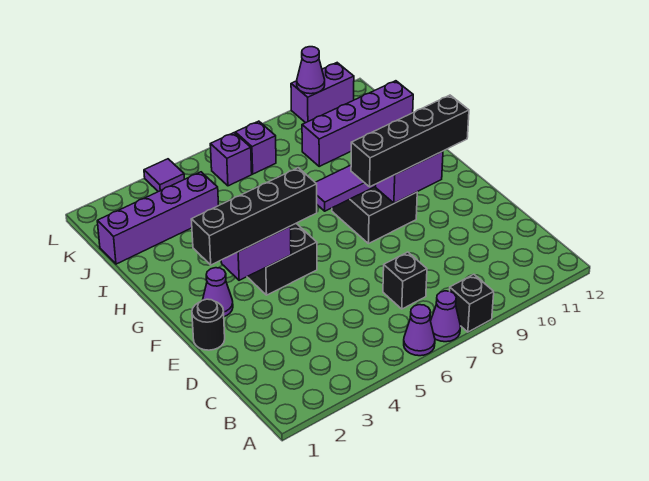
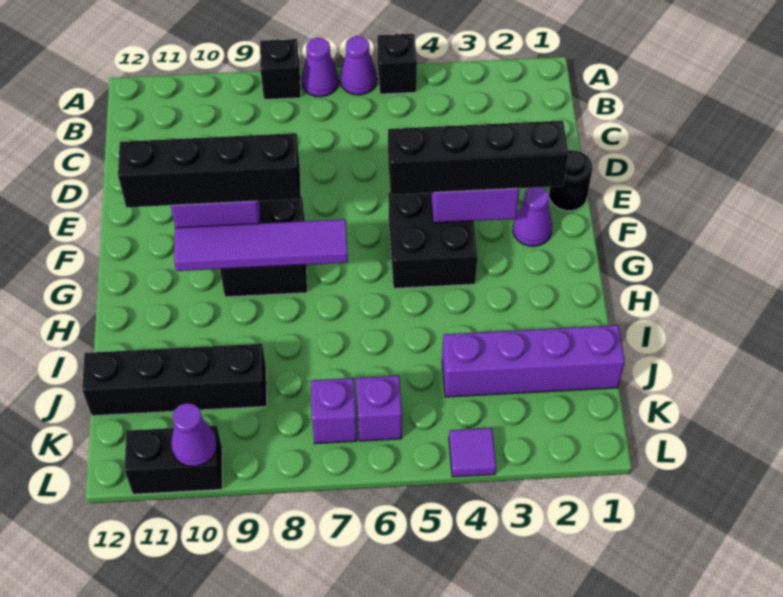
black 1x1 brick [383,252,427,309] -> black 1x1 brick moved to [377,34,417,94]
purple 1x4 brick [302,81,413,166] -> black 1x4 brick [82,344,267,416]
purple 1x2 brick [291,63,354,123] -> black 1x2 brick [125,426,222,494]

